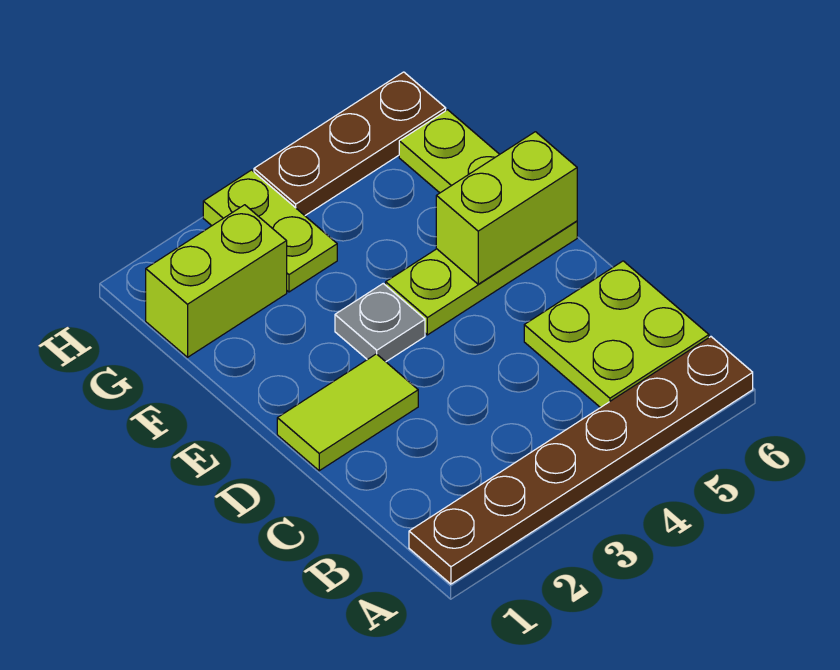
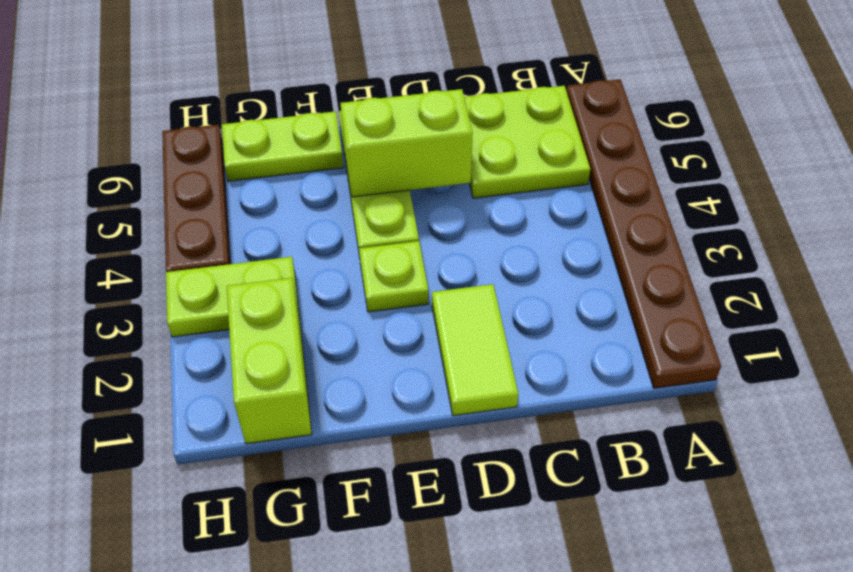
grey 1x1 plate [335,284,425,362] -> lime 1x1 plate [359,241,429,312]
lime 1x2 brick [436,132,577,284] -> lime 1x2 brick turned to [340,89,473,197]

